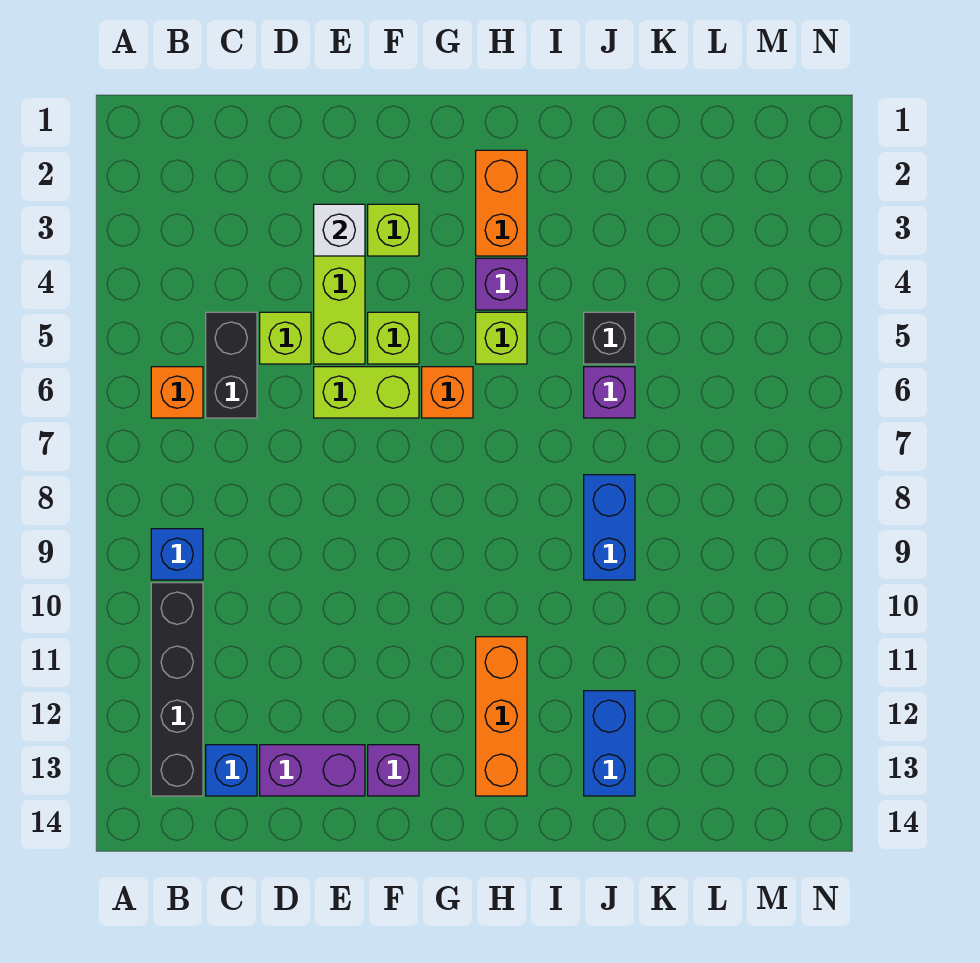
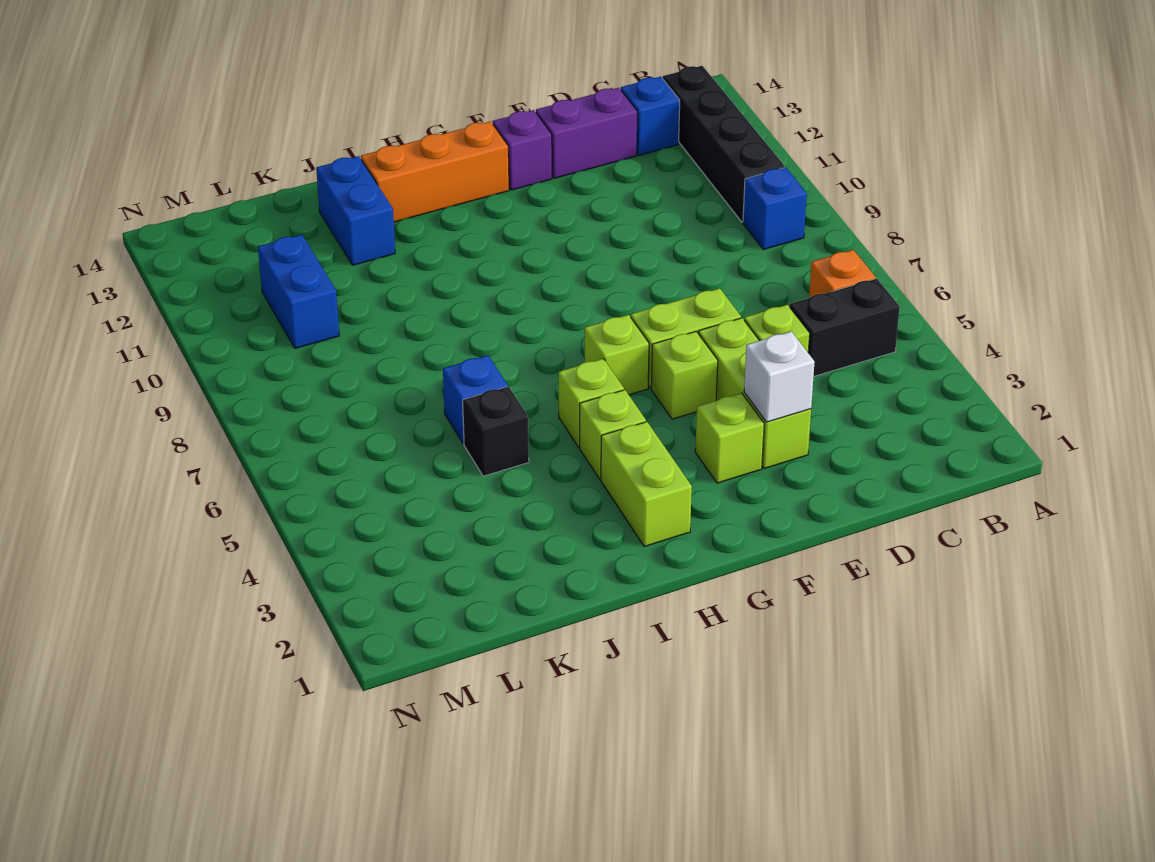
black 1x2 brick [206,312,257,418] -> black 1x2 brick turned to [790,278,900,376]
orange 1x1 brick [422,367,473,418] -> lime 1x1 brick [585,315,649,395]
orange 1x2 brick [476,150,527,256] -> lime 1x2 brick [601,422,692,546]
purple 1x1 brick [476,258,527,310] -> lime 1x1 brick [580,390,646,480]
orange 1x3 brick [476,637,527,796] -> orange 1x3 brick turned to [361,121,509,222]
purple 1x1 brick [584,367,635,418] -> blue 1x1 brick [443,355,508,444]
blue 1x2 brick [584,475,635,580] -> blue 1x2 brick moved to [258,235,339,348]

